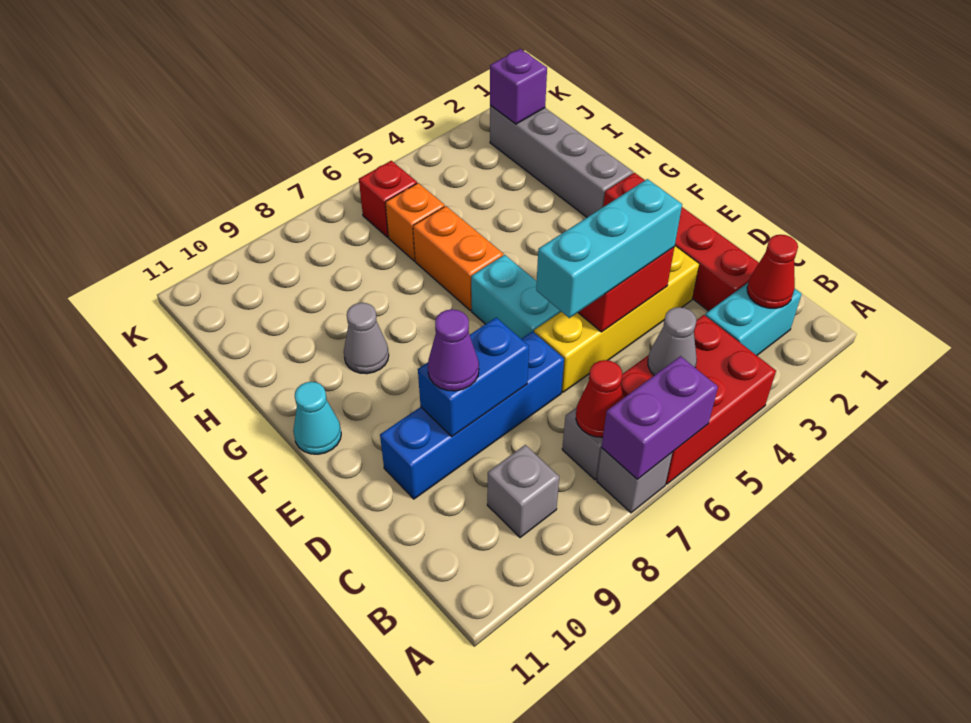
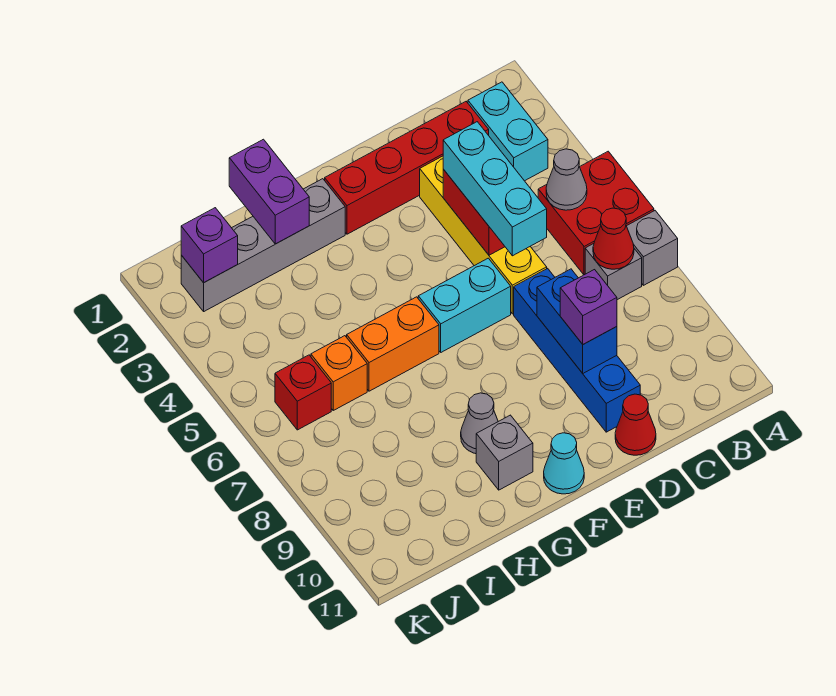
red 2x3 brick [621,315,776,484] -> red 2x2 brick [538,151,654,275]
purple 1x2 brick [602,356,718,479] -> purple 1x2 brick moved to [229,139,309,244]
red 1x1 cone [747,235,798,308] -> red 1x1 cone moved to [615,394,656,455]
grey 1x1 brick [487,445,559,538] -> grey 1x1 brick moved to [476,415,533,490]
purple 1x1 cone [428,309,479,391] -> purple 1x1 brick [560,270,617,344]

